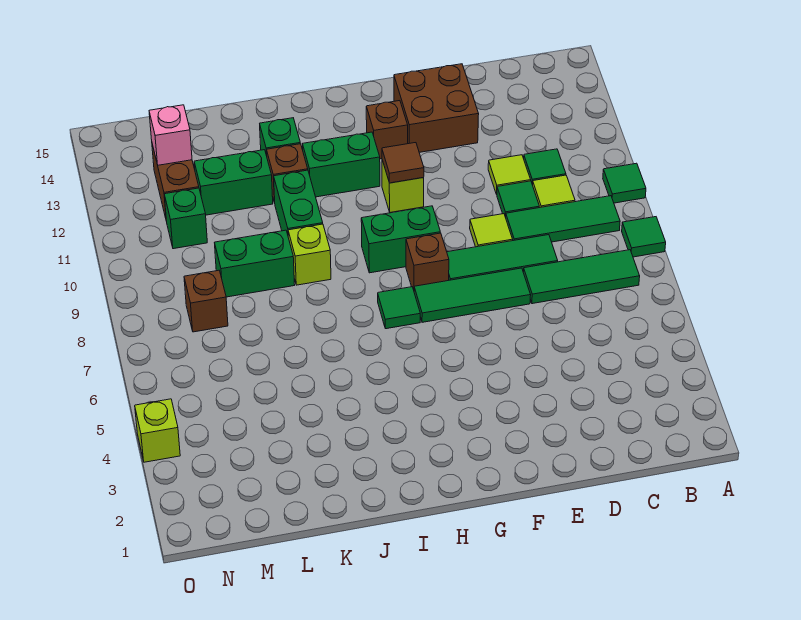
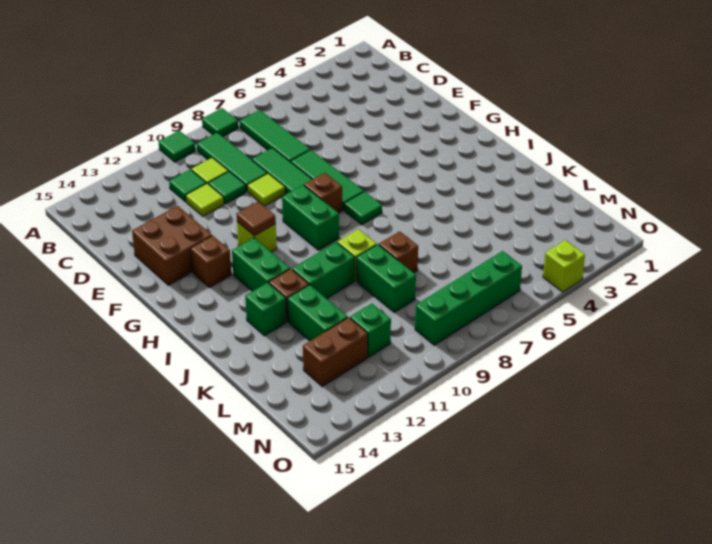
brown 1x1 brick [184,270,228,332] -> brown 1x1 brick moved to [379,231,418,273]
pink 1x1 brick [149,105,192,165] -> none
none -> green 1x4 brick [415,251,522,345]

